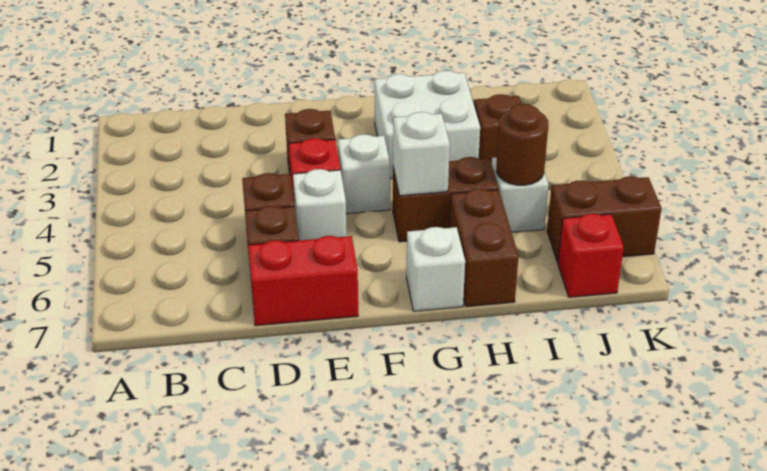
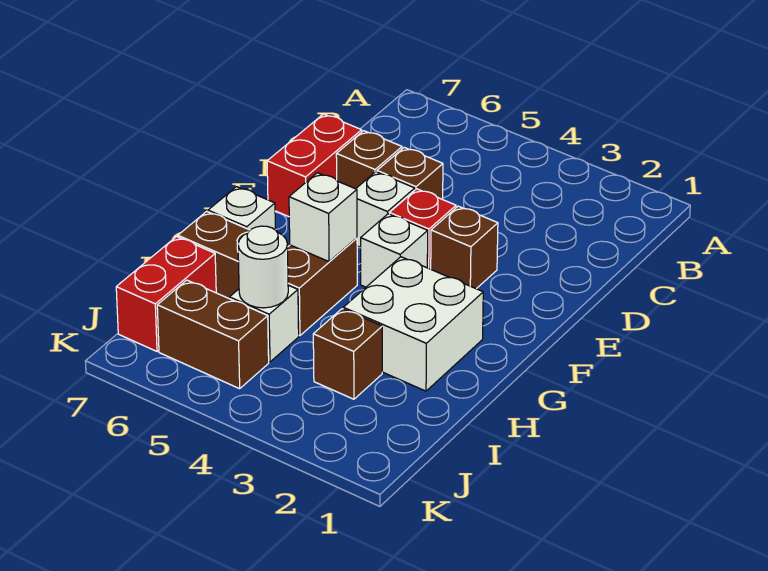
brown 1x1 round brick [496,104,548,185] -> white 1x1 round brick [238,226,288,308]
brown 1x2 brick [547,176,662,262] -> brown 1x2 brick turned to [157,280,269,389]
red 1x1 brick [558,214,624,297] -> red 1x2 brick [116,237,216,351]

